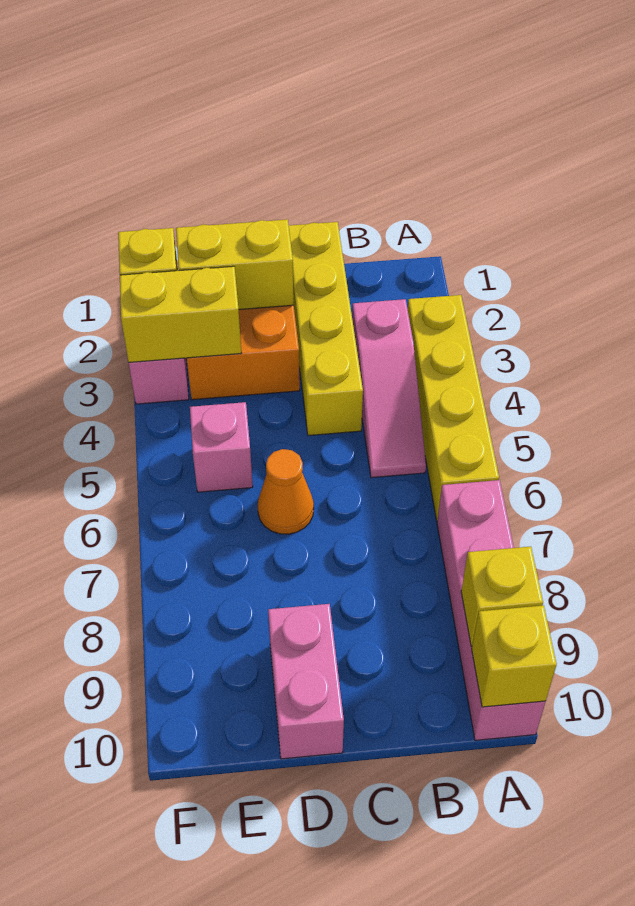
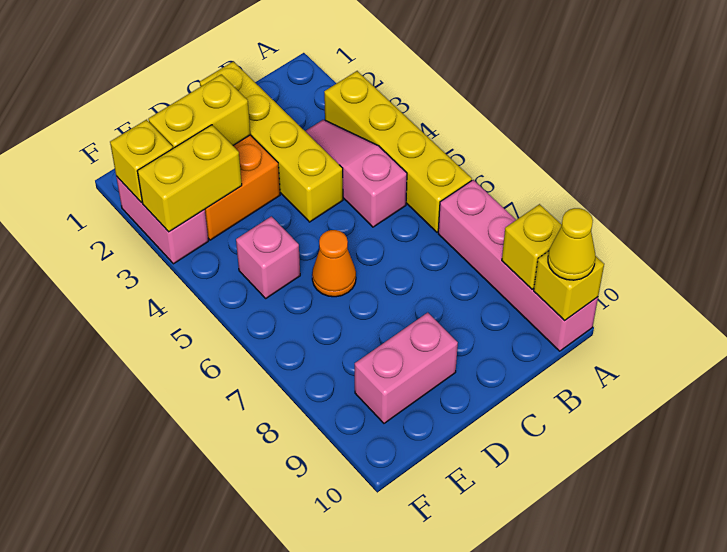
none -> yellow 1x1 cone [548,208,595,280]
pink 1x3 slope [352,299,426,478] -> pink 1x3 slope turned to [305,120,407,227]
pink 1x2 brick [268,604,344,759] -> pink 1x2 brick turned to [355,313,458,423]

